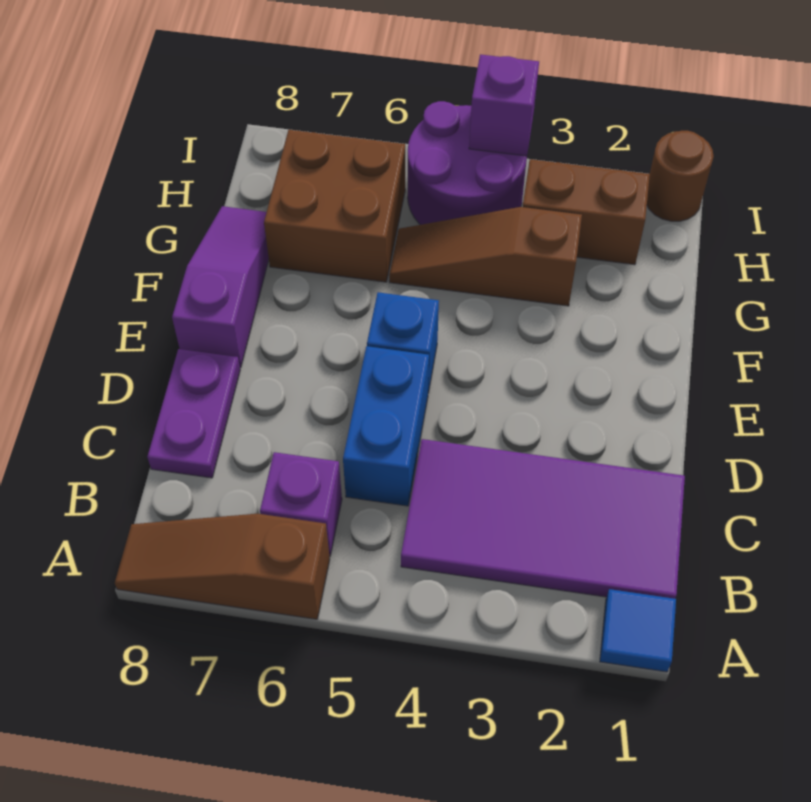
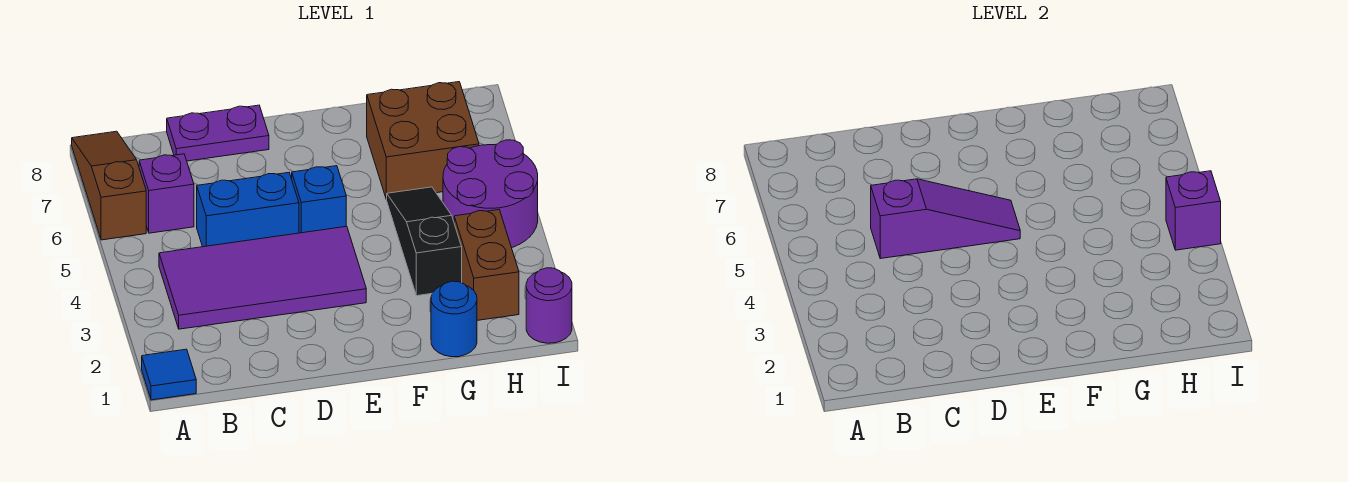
purple 2x4 tile [401,439,685,599] -> purple 2x4 tile turned to [159,226,366,329]
purple 1x3 slope [172,206,269,368] -> purple 1x3 slope moved to [871,179,1020,259]
none -> blue 1x1 round brick [431,281,477,357]
brown 1x3 slope [389,207,582,306] -> black 1x3 slope [386,187,462,296]
brown 1x1 round brick [647,131,714,221] -> purple 1x1 round brick [526,268,572,343]

